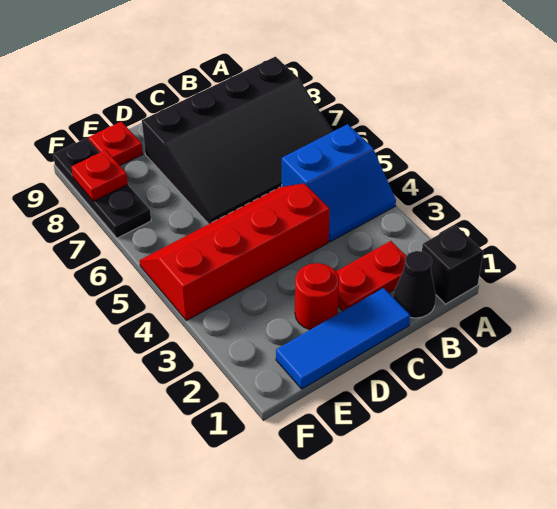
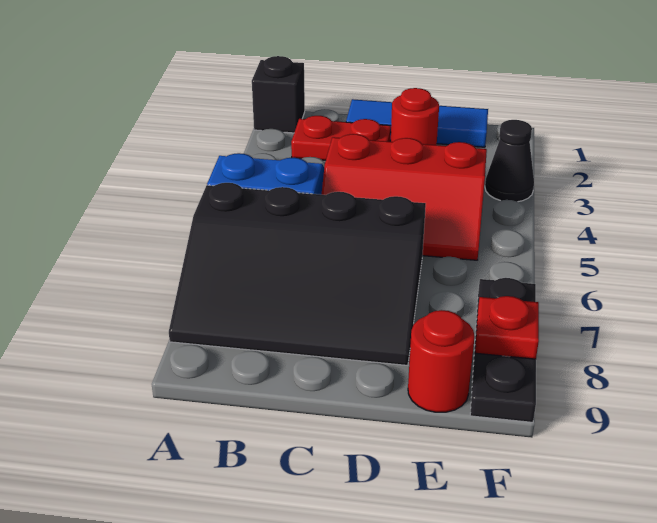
black 3x4 slope [142,57,333,224] -> black 3x4 slope turned to [169,183,426,365]
black 1x1 cone [393,251,436,318] -> black 1x1 cone moved to [485,120,534,202]
red 2x4 slope [140,183,330,320] -> red 2x3 slope [321,134,487,260]
red 1x1 plate [88,122,143,165] -> red 1x1 round brick [408,310,475,412]

